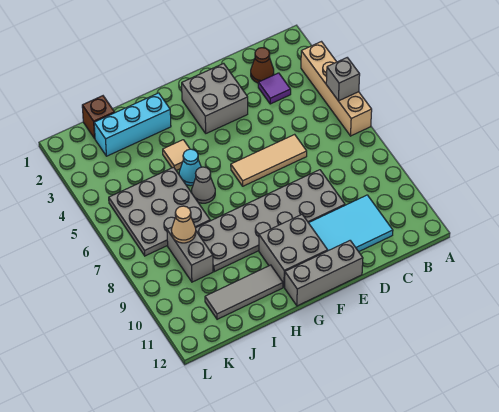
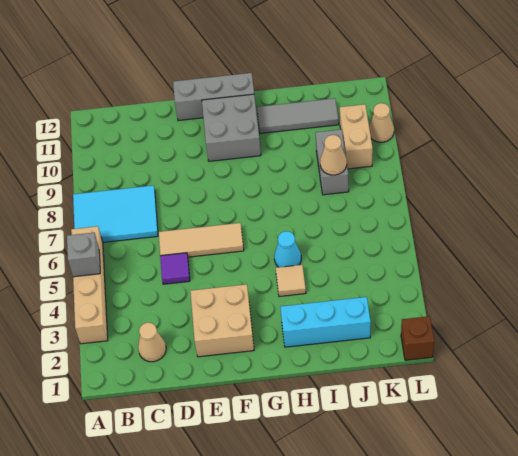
brown 1x1 cone [251,48,274,83] -> tan 1x1 cone [138,323,166,362]
purple 1x1 tile [258,73,291,104] -> purple 1x1 tile moved to [160,253,190,284]
cyan 2x3 tile [309,195,393,252] -> cyan 2x3 tile moved to [73,185,158,242]
grey 2x6 plate [196,170,345,272] -> none
grey 2x2 brick [182,63,248,133] -> tan 2x2 brick [190,284,254,357]
grey 1x1 cone [192,167,215,203] -> none
grey 3x3 plate [109,167,210,256] -> none
brown 1x1 brick [82,96,115,139] -> brown 1x1 brick moved to [401,316,434,360]
none -> tan 1x2 brick [340,104,373,169]
none -> tan 1x1 cone [369,103,394,142]

